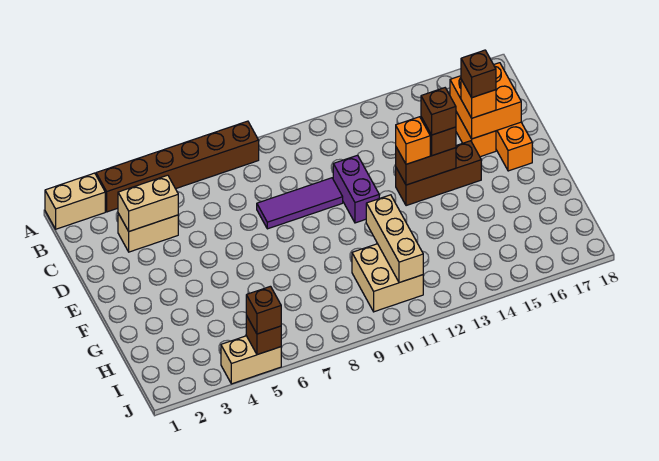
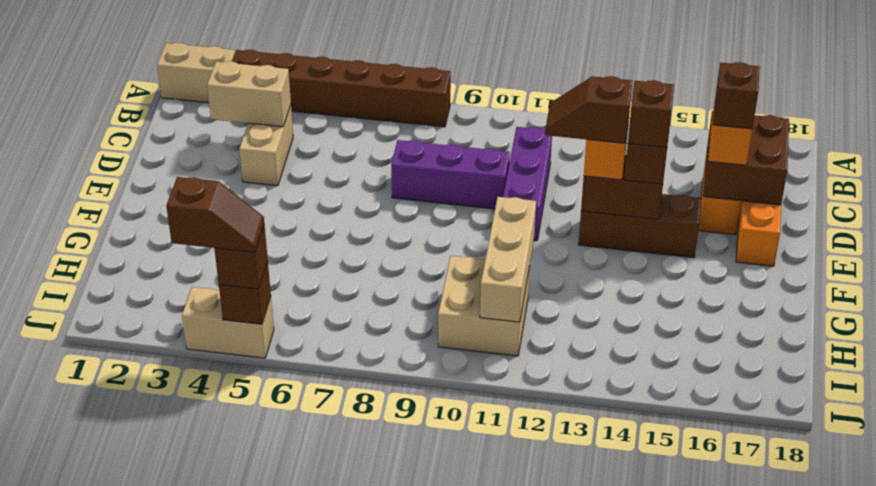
tan 1x2 brick [118,213,178,252] -> tan 1x2 brick turned to [239,105,293,186]
orange 2x2 brick [450,63,521,139] -> brown 2x2 brick [703,111,789,205]
purple 1x3 tile [257,178,343,229] -> purple 1x3 brick [391,140,510,209]
purple 1x2 brick [333,155,379,223] -> purple 1x3 brick [503,127,552,241]
none -> brown 1x2 slope [545,76,632,143]
none -> brown 1x2 slope [166,177,264,252]

